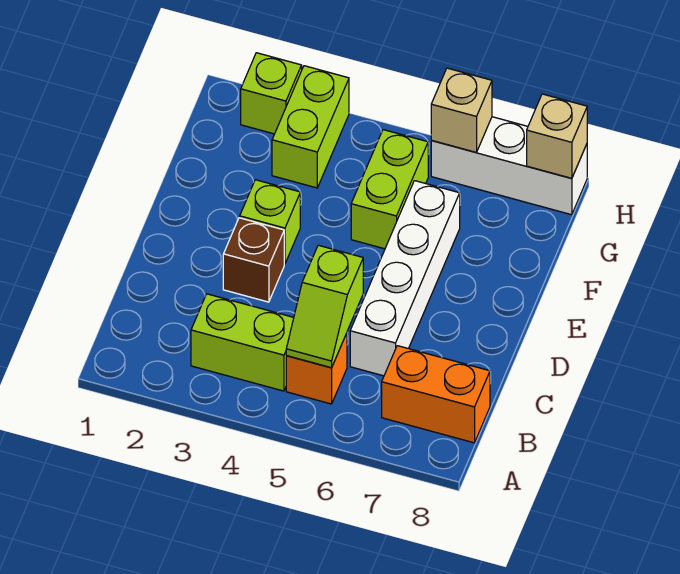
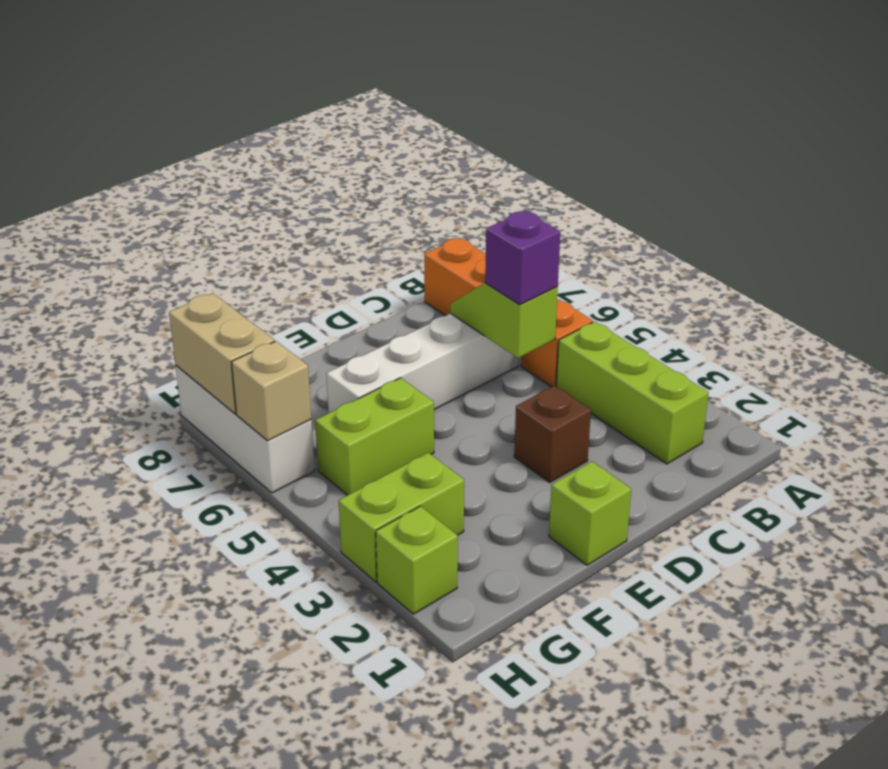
lime 1x2 brick [191,294,294,391] -> lime 1x3 brick [556,322,708,464]
lime 1x2 slope [286,245,363,368] -> lime 1x2 slope turned to [450,283,558,358]
none -> purple 1x1 brick [485,211,560,305]
lime 1x1 brick [240,180,300,264] -> lime 1x1 brick moved to [549,461,631,565]
tan 1x1 brick [527,94,587,178] -> tan 1x2 brick [169,293,275,414]

